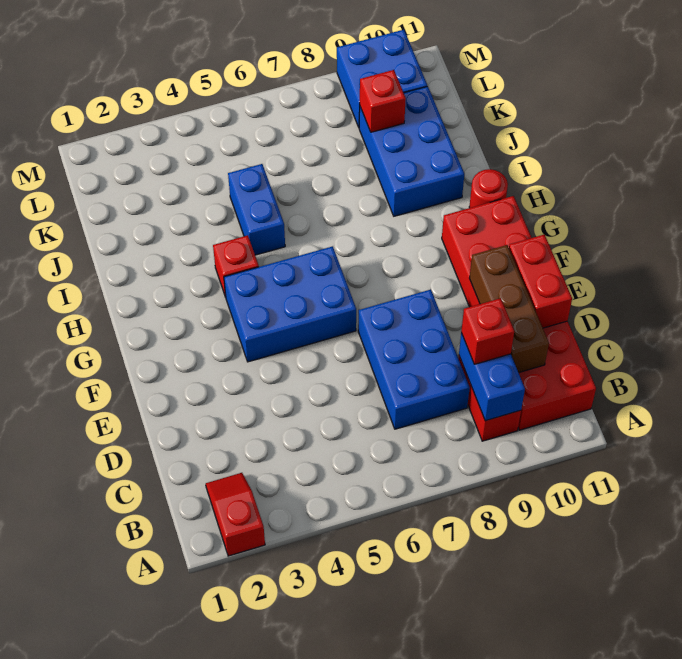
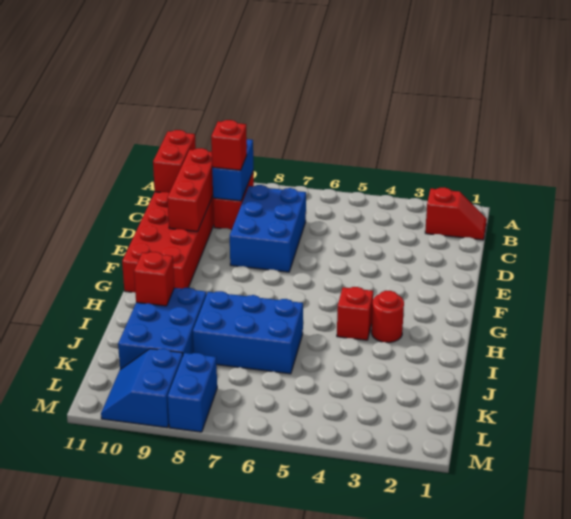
red 1x2 slope [206,473,265,556] -> red 1x2 slope turned to [425,187,487,240]
brown 1x3 brick [469,245,549,373] -> red 1x3 brick [167,148,213,232]
red 1x2 brick [509,235,572,328] -> red 1x2 brick moved to [153,130,196,193]
blue 2x3 brick [224,246,356,362] -> blue 2x3 brick moved to [193,291,303,374]
red 1x1 round brick [469,169,508,208] -> red 1x1 round brick moved to [371,291,404,343]
blue 1x2 brick [228,164,285,255] -> blue 1x2 brick moved to [167,353,217,432]
red 1x1 brick [360,70,406,132] -> red 1x1 brick moved to [134,252,174,306]
blue 2x2 brick [337,30,427,127] -> blue 2x2 slope [101,349,183,428]

